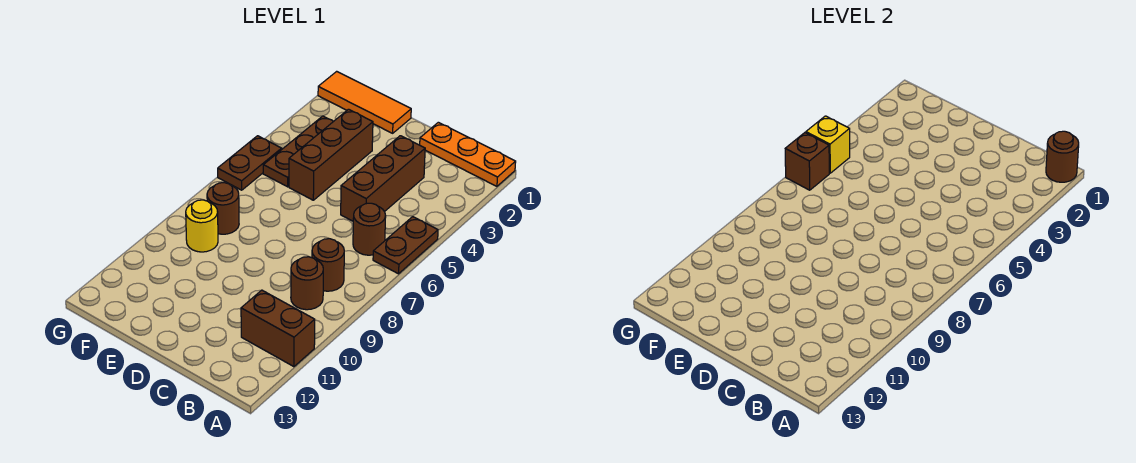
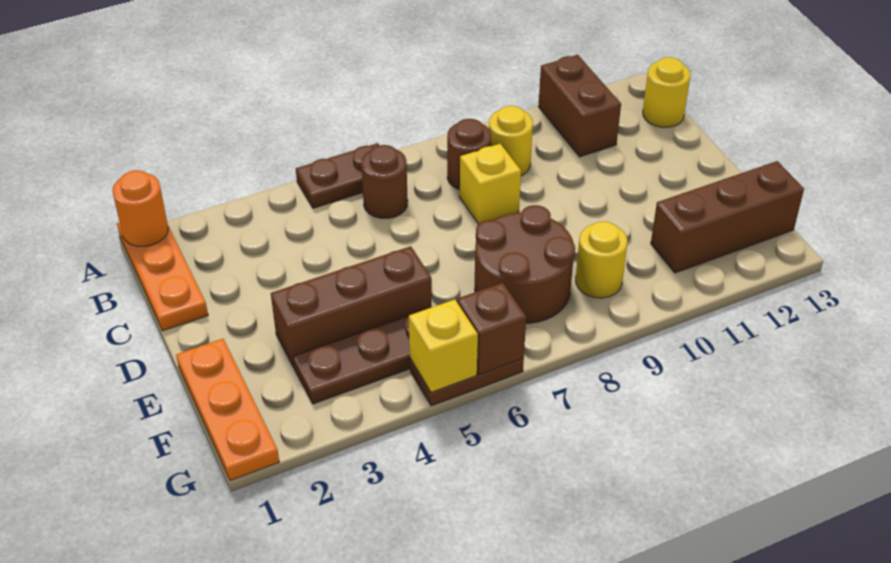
brown 1x1 round brick [1046,131,1079,182] -> orange 1x1 round brick [112,170,168,246]
brown 1x1 round brick [291,257,323,310] -> yellow 1x1 round brick [489,106,533,175]
none -> yellow 1x1 round brick [643,57,690,127]
brown 1x3 brick [341,136,425,221] -> brown 1x3 brick moved to [651,161,804,273]
none -> yellow 1x1 brick [460,144,521,224]
orange 1x3 tile [318,71,411,133] -> orange 1x3 plate [176,339,279,481]
brown 1x1 round brick [207,183,239,234] -> brown 2x2 round brick [475,205,575,323]

